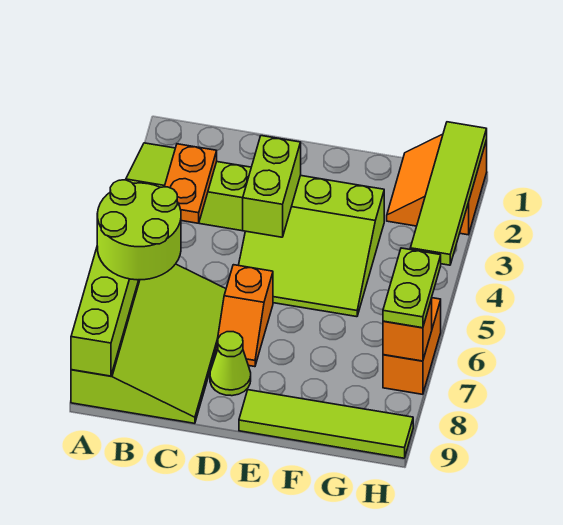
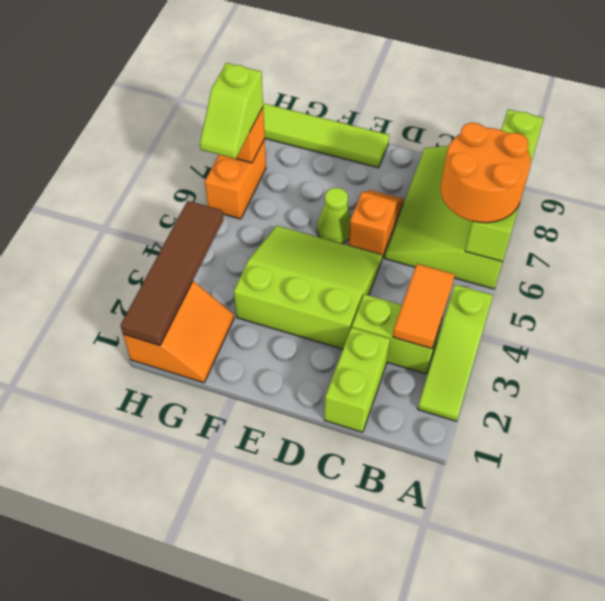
lime 2x2 round brick [97,180,181,280] -> orange 2x2 round brick [441,123,531,223]
orange 1x2 plate [164,144,217,223] -> orange 1x2 tile [393,264,455,349]
lime 1x2 brick [243,136,301,237] -> lime 1x2 brick moved to [324,327,390,432]
lime 1x1 cone [210,332,251,396] -> lime 1x1 cone moved to [317,188,351,243]
lime 1x4 tile [410,122,487,265] -> brown 1x4 tile [120,201,223,345]
lime 1x2 plate [383,248,441,328] -> lime 1x2 slope [200,63,263,159]

